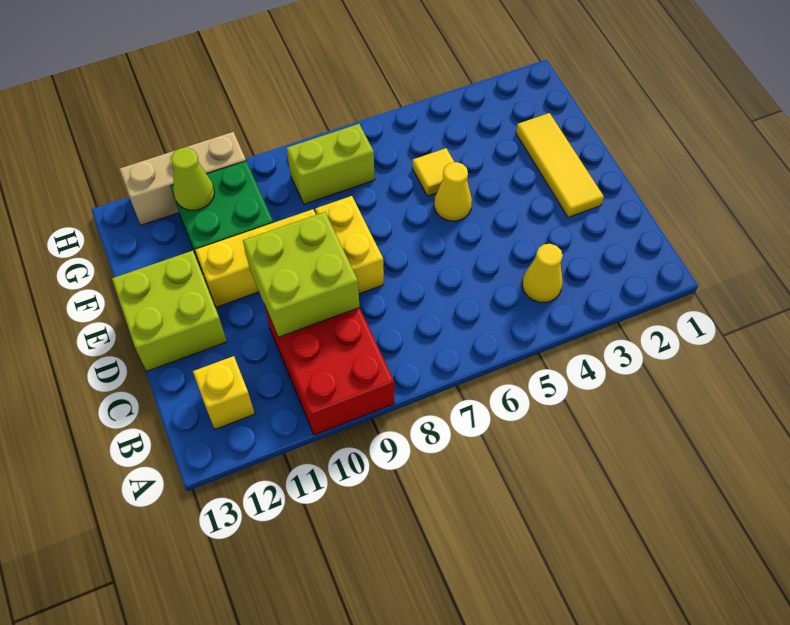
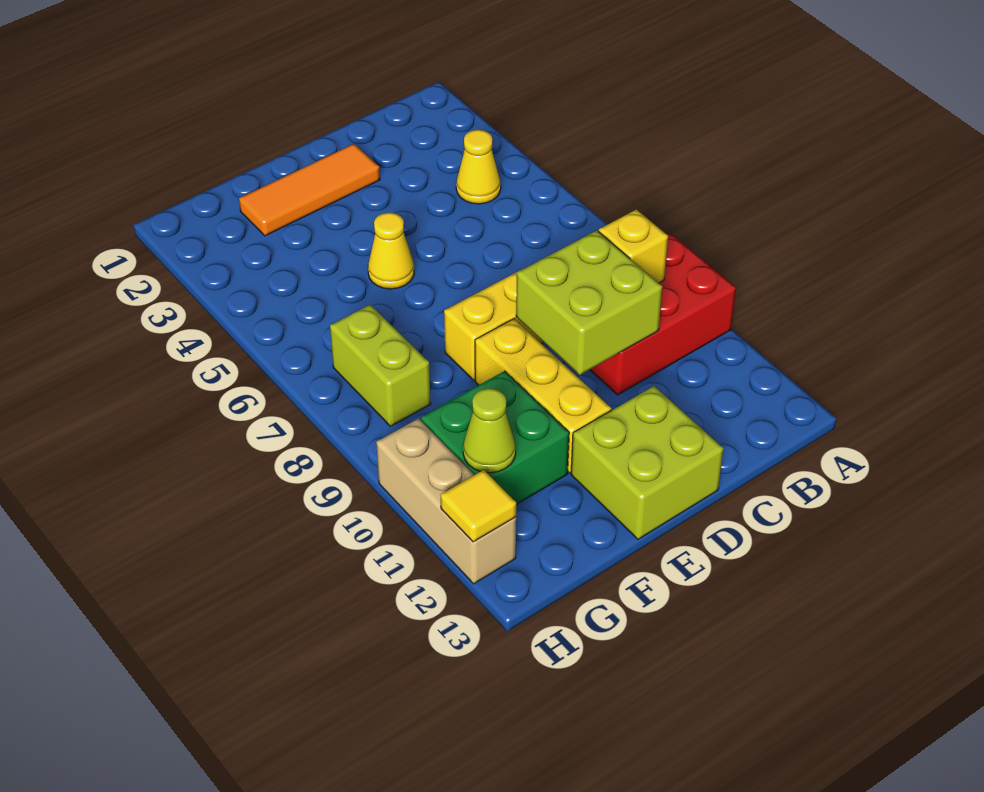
yellow 1x1 brick [193,356,255,429] -> yellow 1x1 brick moved to [599,209,668,283]
yellow 1x3 tile [516,113,604,217] -> orange 1x3 tile [239,144,380,236]
yellow 1x1 tile [412,148,454,196] -> yellow 1x1 tile moved to [440,470,516,542]

